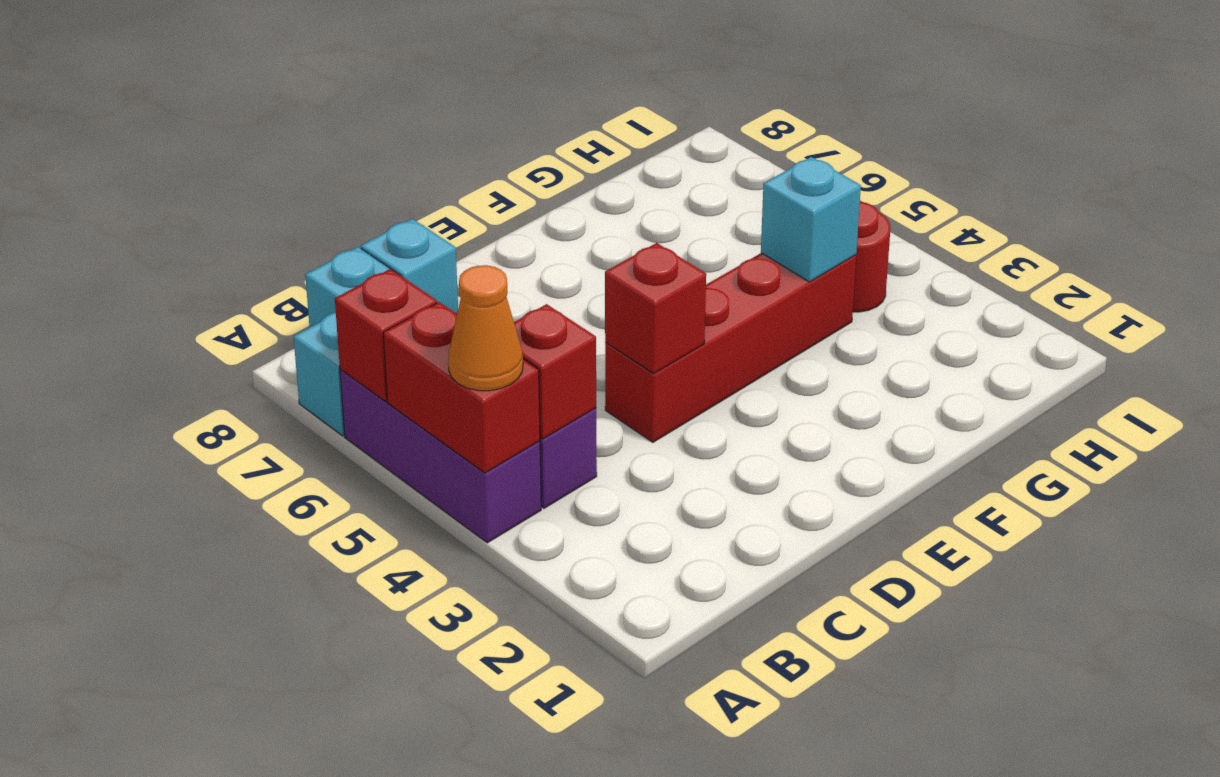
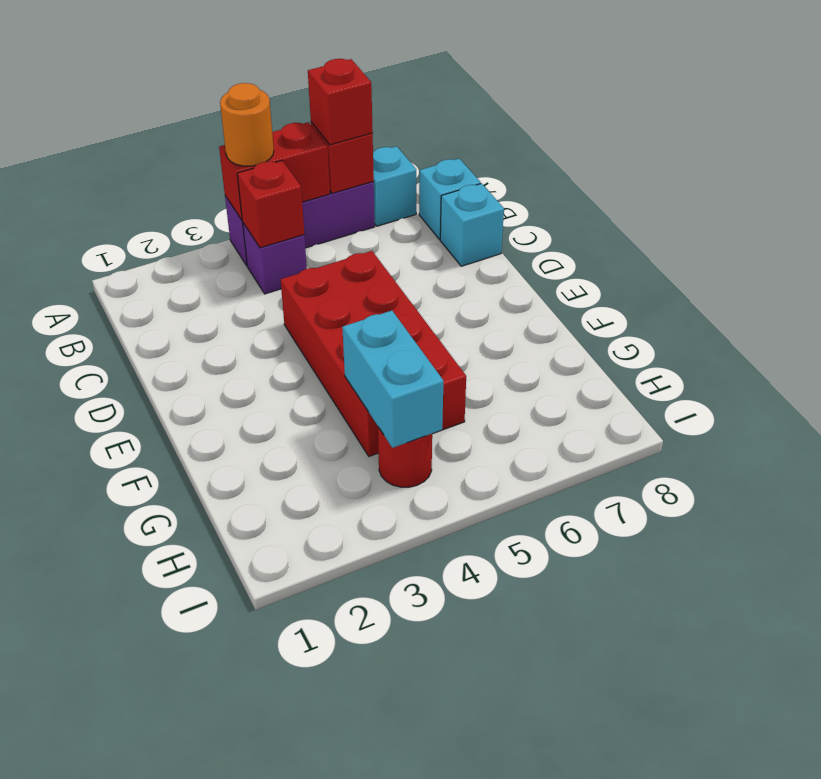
orange 1x1 cone [448,265,523,391] -> orange 1x1 round brick [220,83,274,166]
red 1x4 brick [605,253,856,442] -> red 2x4 brick [280,251,466,456]
red 1x1 brick [605,243,706,374] -> red 1x1 brick moved to [308,59,373,145]
cyan 1x1 brick [761,157,861,282] -> cyan 1x2 brick [342,310,443,448]

